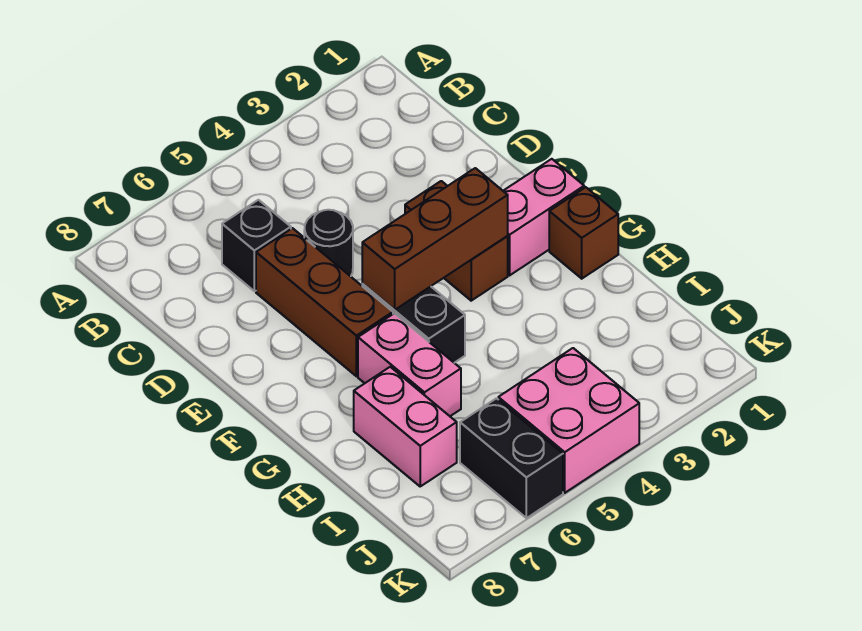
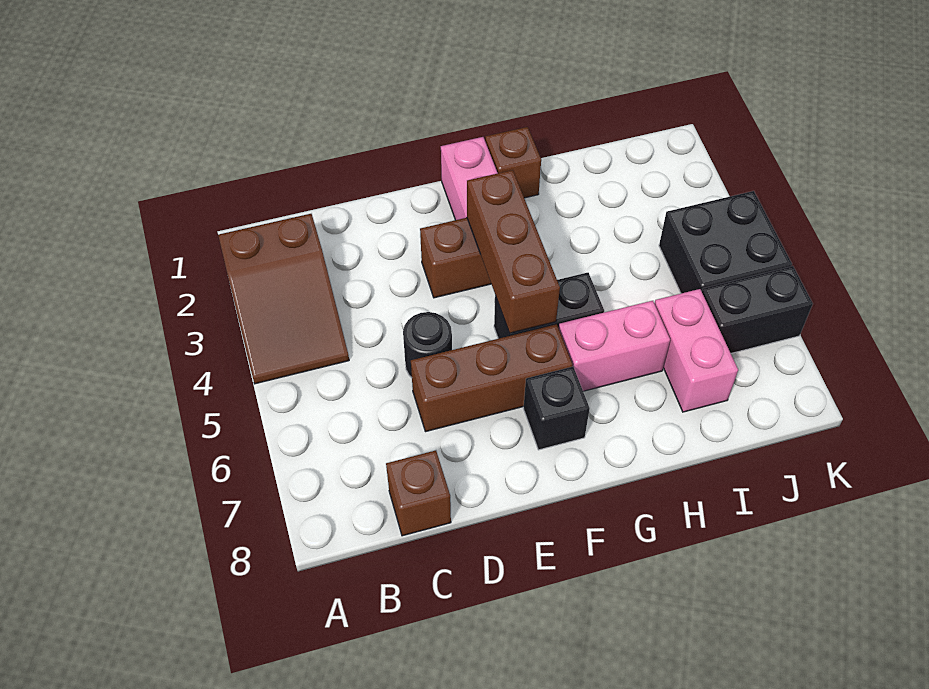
none -> brown 2x3 slope [218,214,349,384]
black 1x1 brick [222,200,291,291] -> black 1x1 brick moved to [523,367,590,450]
none -> brown 1x1 brick [386,450,451,536]
pink 1x2 brick [354,367,457,486] -> pink 1x2 brick turned to [654,289,738,412]
pink 2x2 brick [498,348,639,493] -> black 2x2 brick [659,191,792,293]

